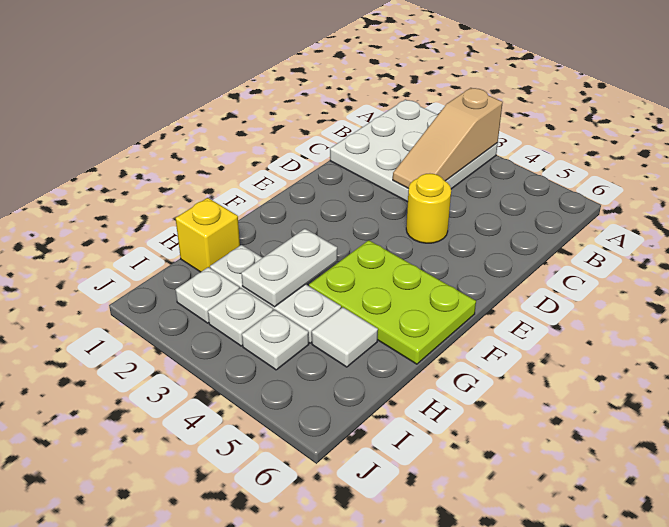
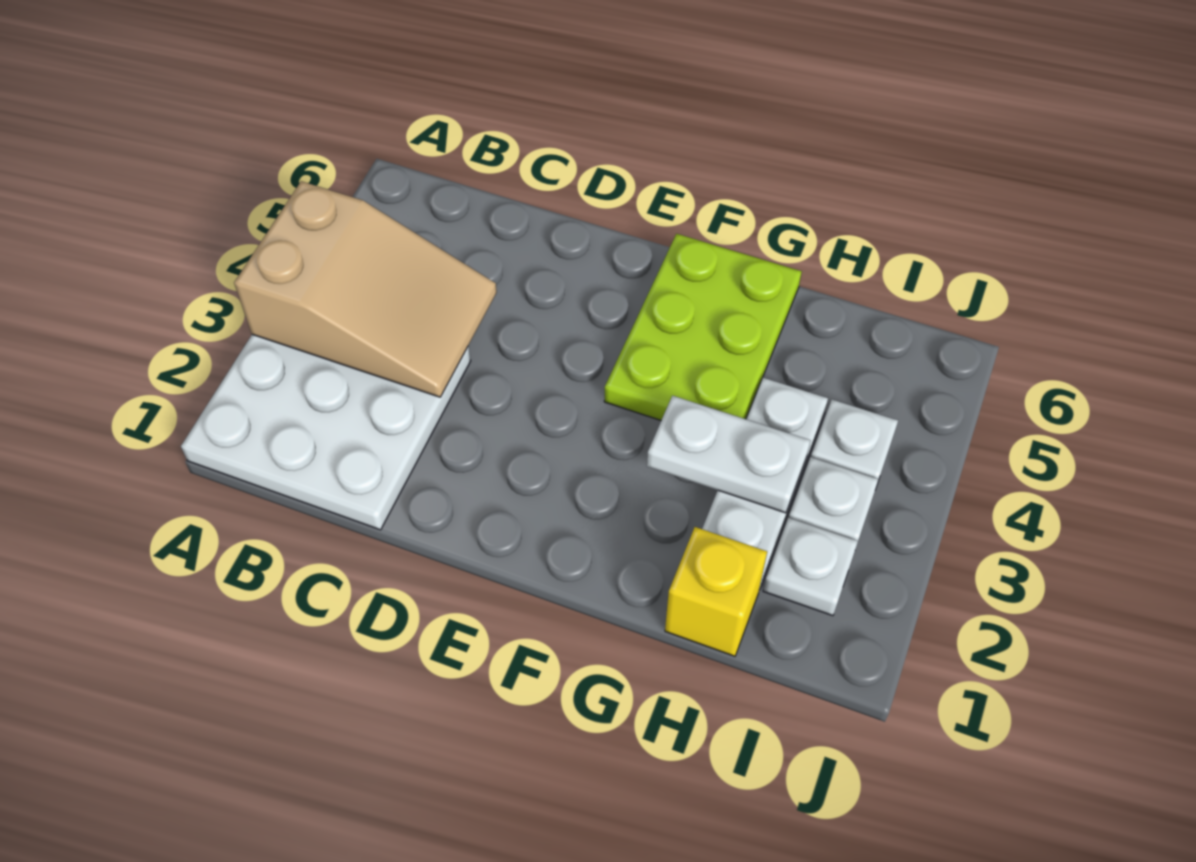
tan 1x3 slope [393,88,503,189] -> tan 2x3 slope [234,181,497,397]
yellow 1x1 round brick [406,174,451,243] -> none
white 1x1 tile [312,307,378,367] -> none

